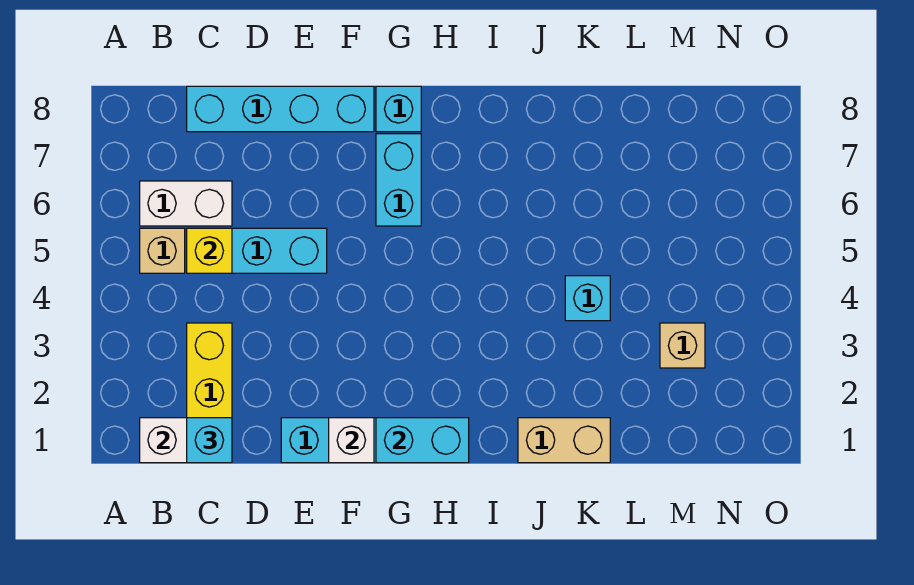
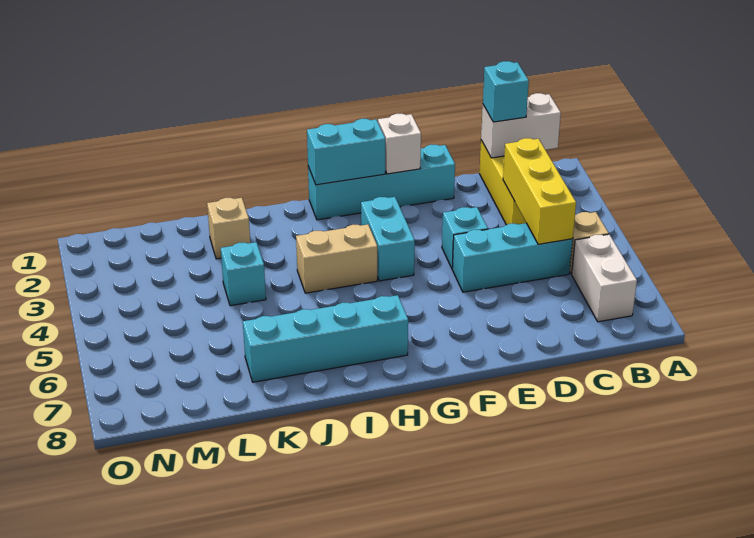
white 1x2 brick [140,181,232,226] -> white 1x2 brick turned to [572,234,637,322]
yellow 1x1 brick [187,228,232,273] -> yellow 1x3 brick [503,138,576,244]
cyan 1x4 brick [187,86,374,132] -> cyan 1x4 brick moved to [243,295,408,382]
cyan 1x2 brick [376,134,421,226] -> cyan 1x2 brick moved to [361,197,415,281]
cyan 1x1 brick [376,86,421,132] -> cyan 1x1 brick moved to [442,207,488,268]
tan 1x2 brick [518,418,610,463] -> tan 1x2 brick moved to [296,224,377,293]
tan 1x1 brick [660,323,705,368] -> tan 1x1 brick moved to [207,198,250,259]

